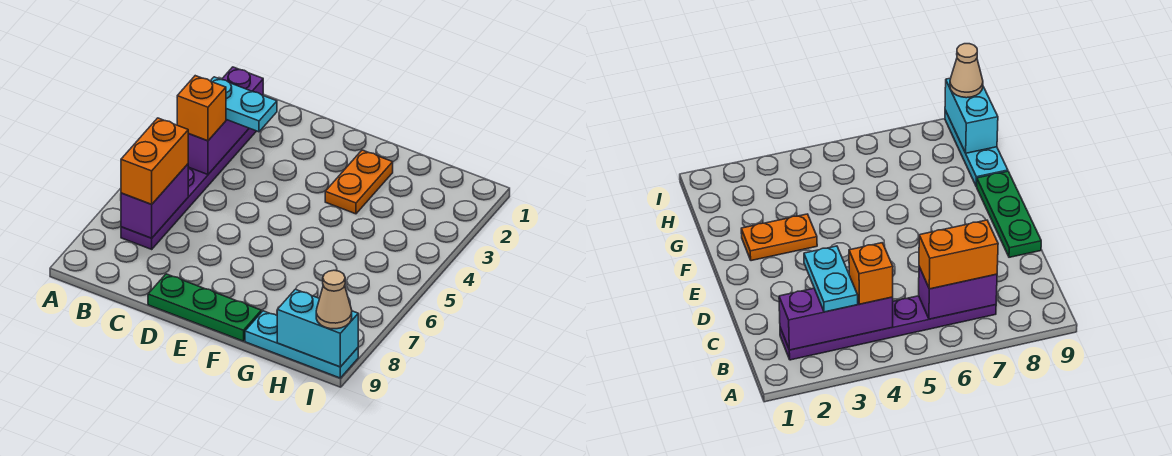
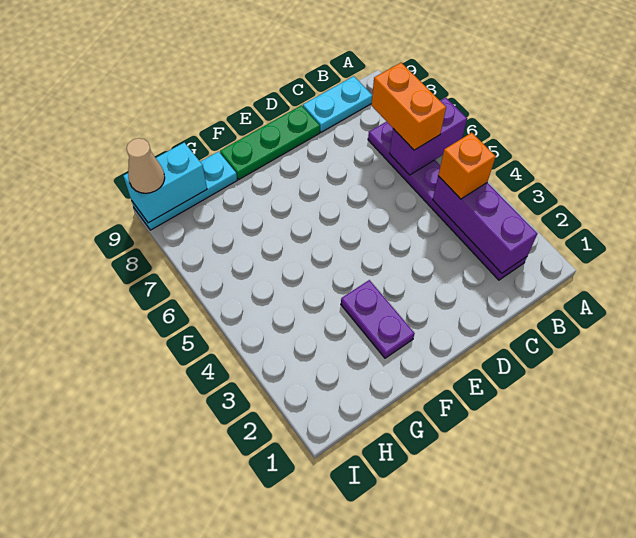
cyan 1x2 plate [211,77,277,132] -> cyan 1x2 plate moved to [303,76,372,132]
purple 1x2 brick [121,164,188,238] -> purple 1x2 brick turned to [389,97,467,175]
orange 1x2 plate [325,150,393,214] -> purple 1x2 plate [341,280,415,358]

